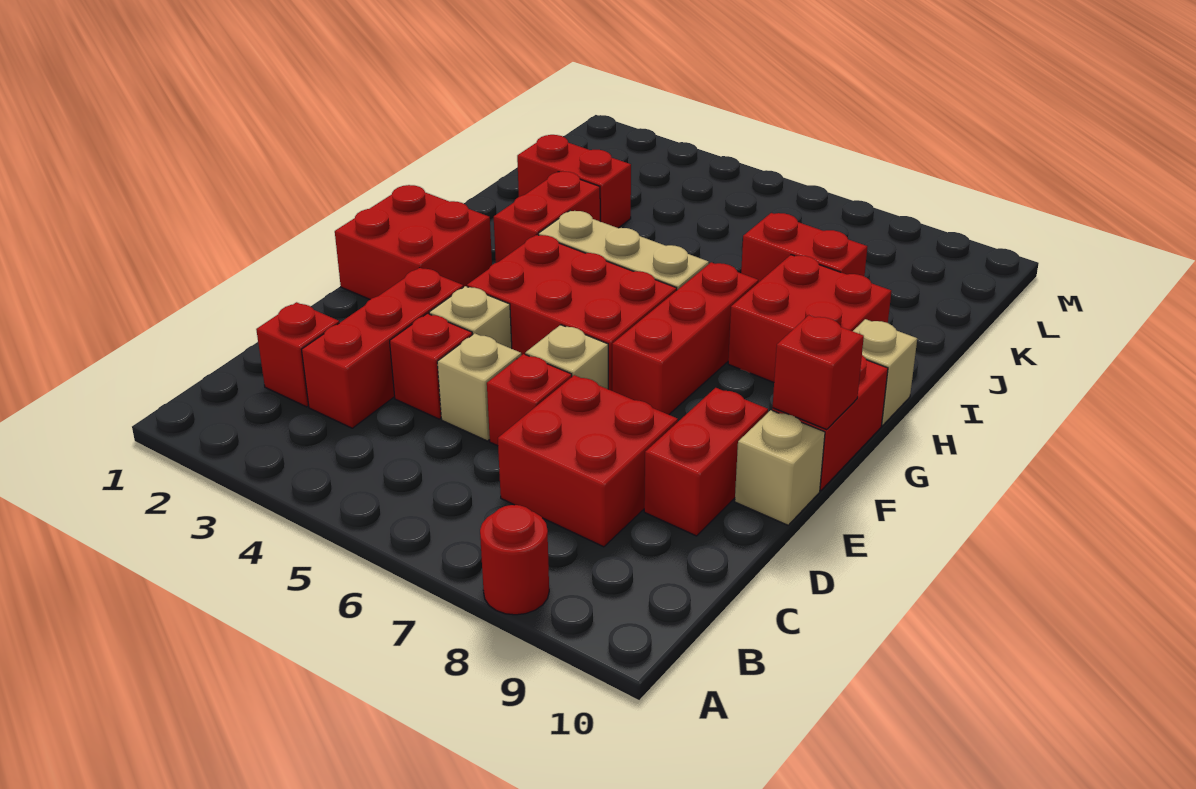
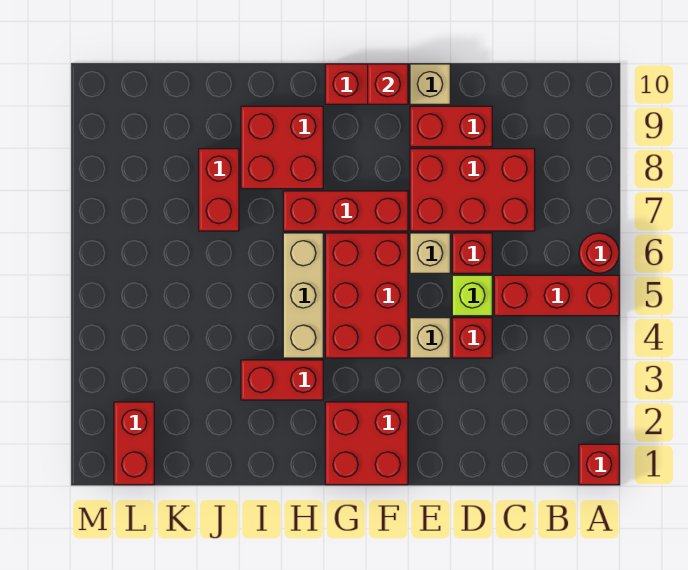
red 1x1 round brick [480,505,549,615] -> red 1x1 round brick moved to [579,233,619,273]
red 1x1 brick [256,302,339,407] -> red 1x1 brick moved to [579,444,619,485]
red 1x3 brick [302,268,463,428] -> red 1x3 brick moved to [494,275,619,316]
red 2x2 brick [498,375,678,547] -> red 2x3 brick [410,149,535,231]
tan 1x1 brick [437,333,521,441] -> lime 1x1 brick [452,275,492,316]
tan 1x1 brick [853,319,917,426] -> none
red 1x2 brick [517,135,631,228] -> red 1x2 brick moved to [114,402,154,485]

